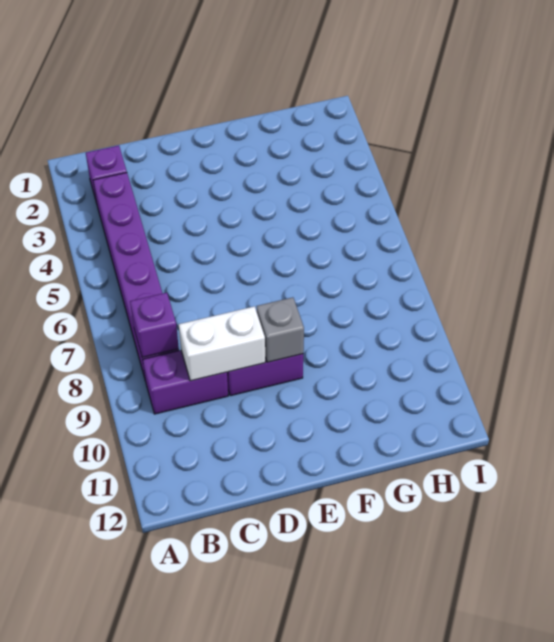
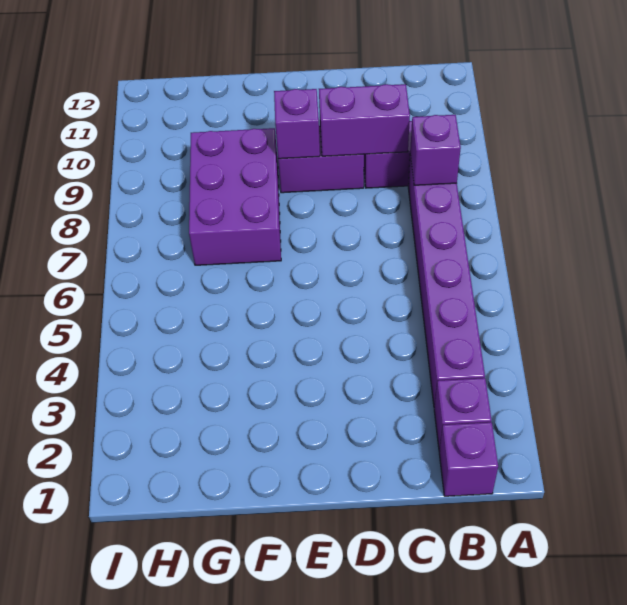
none -> purple 1x1 brick [439,422,498,496]
white 1x2 brick [179,306,265,381] -> purple 1x2 brick [319,84,410,156]
grey 1x1 brick [257,297,304,362] -> purple 1x1 brick [274,89,320,159]
none -> purple 2x3 brick [189,128,281,265]

